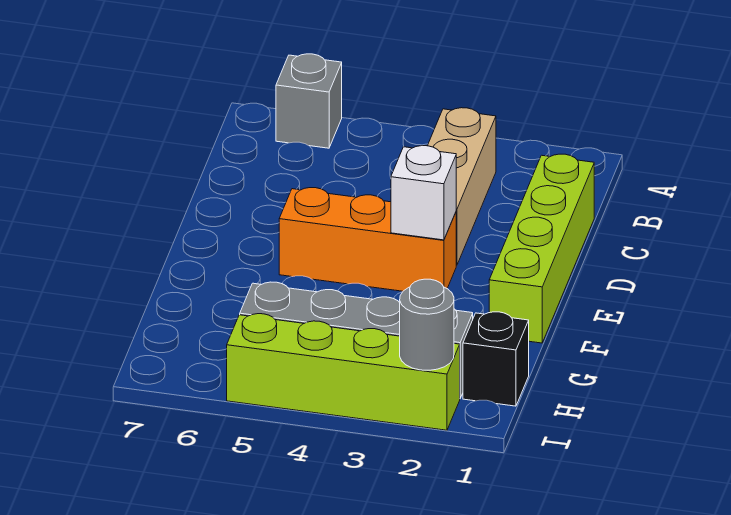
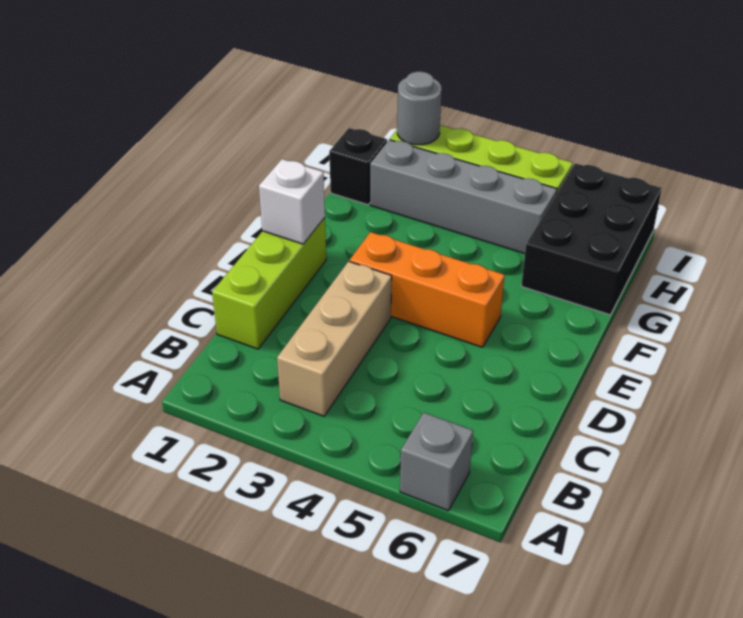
lime 1x4 brick [489,154,594,343] -> lime 1x3 brick [212,218,326,349]
white 1x1 brick [391,146,456,240] -> white 1x1 brick moved to [259,159,325,244]
none -> black 2x3 brick [521,163,662,315]

